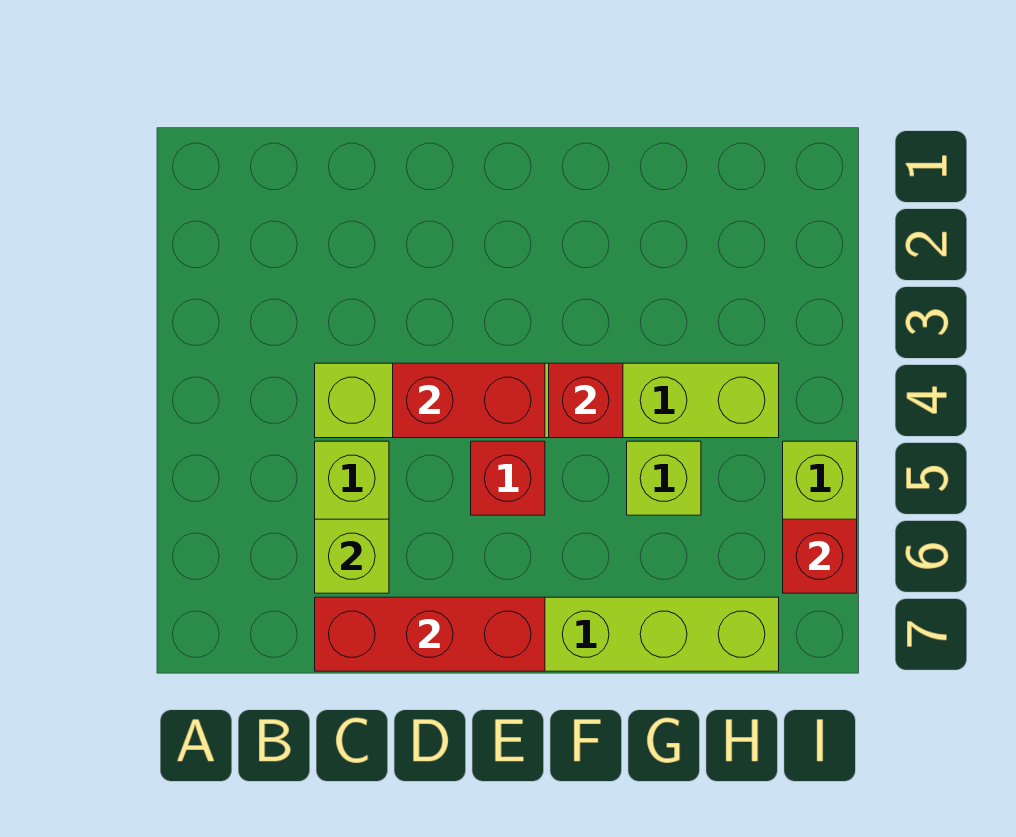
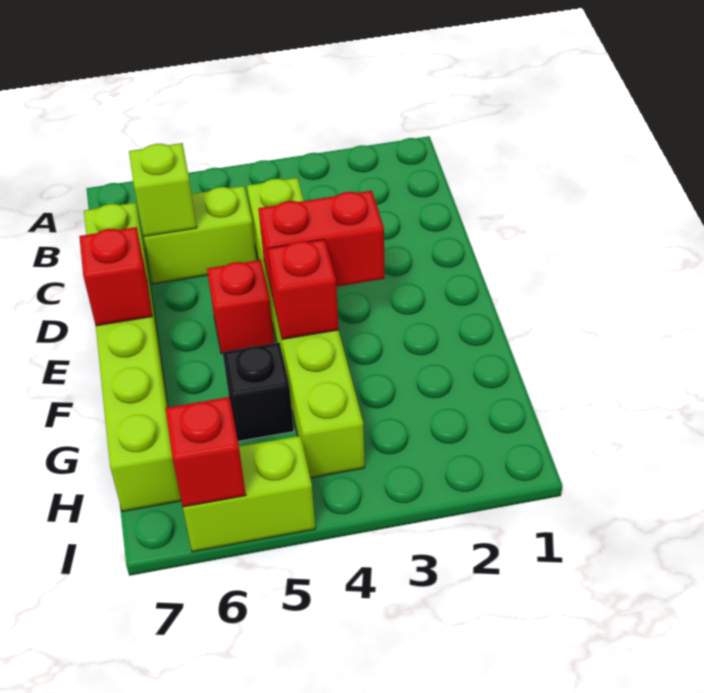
red 1x3 brick [315,597,545,671] -> red 1x1 brick [79,227,152,326]
red 1x2 brick [393,363,545,438] -> red 1x2 brick turned to [258,191,385,297]
lime 1x1 brick [627,441,701,515] -> black 1x1 brick [223,343,294,441]

